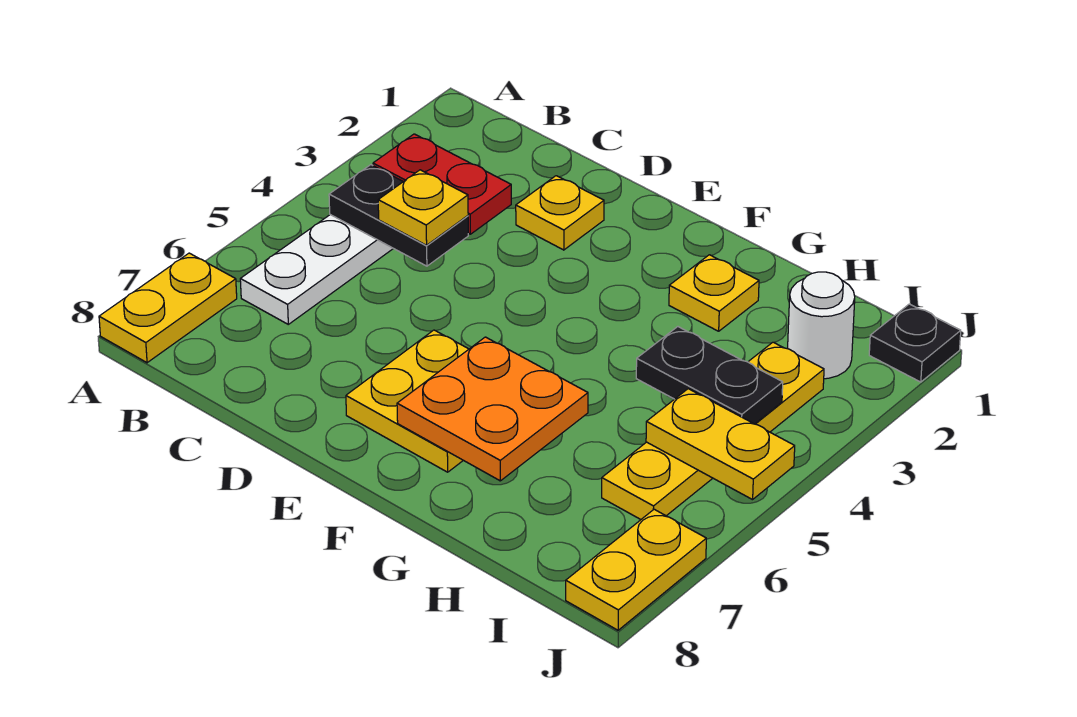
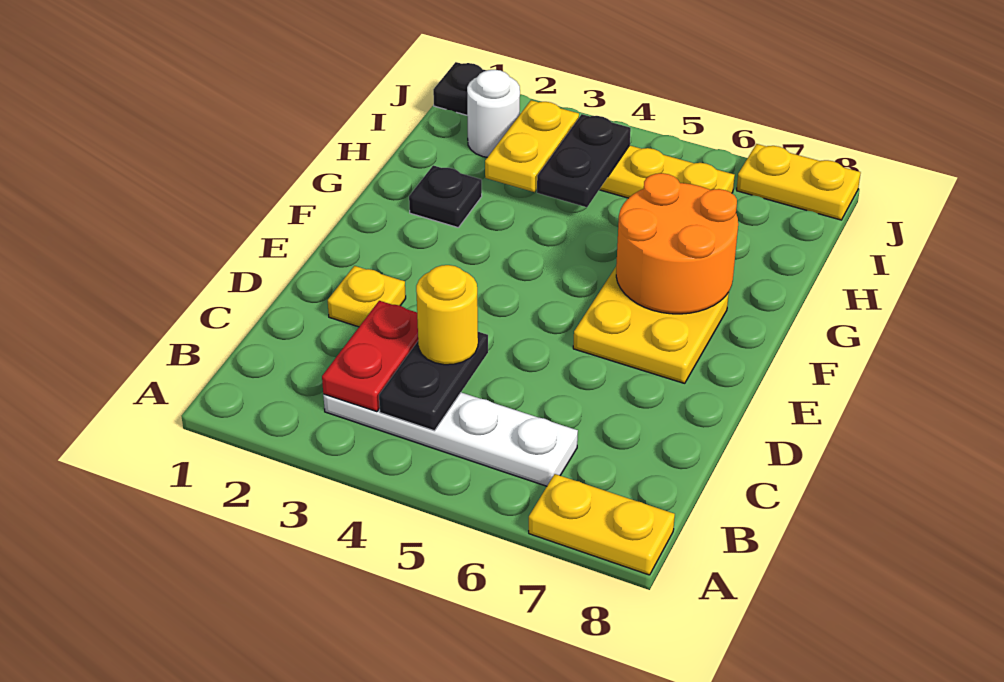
yellow 1x1 plate [378,170,468,245] -> yellow 1x1 round brick [416,265,478,365]
orange 2x2 plate [397,337,588,481] -> orange 2x2 round brick [616,173,738,314]
yellow 1x1 plate [669,255,759,331] -> black 1x1 plate [409,165,482,227]
yellow 1x2 plate [646,389,795,500] -> yellow 1x2 plate moved to [485,100,579,192]

